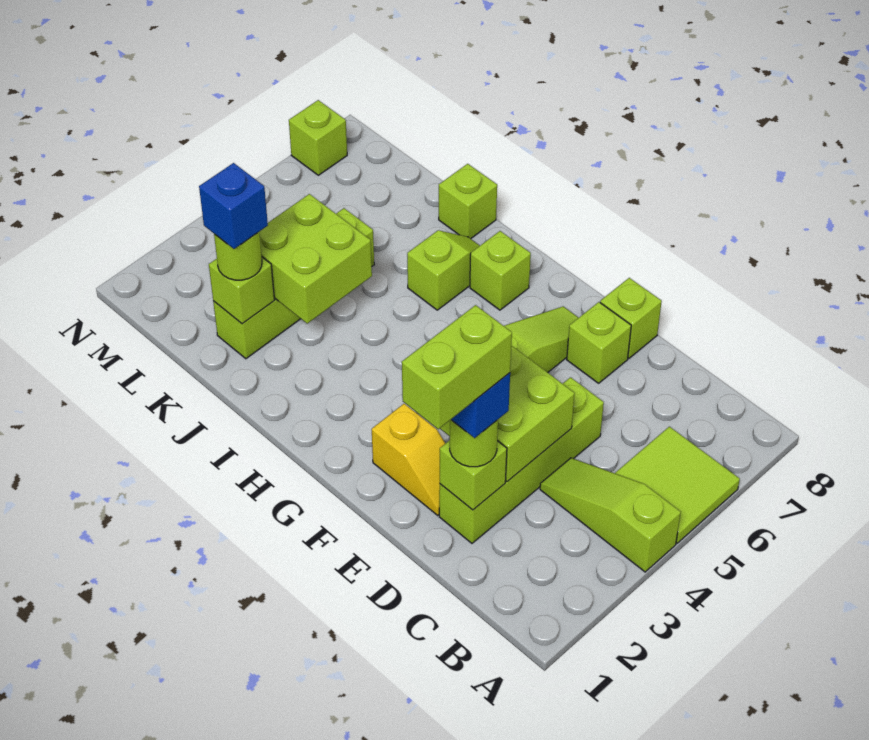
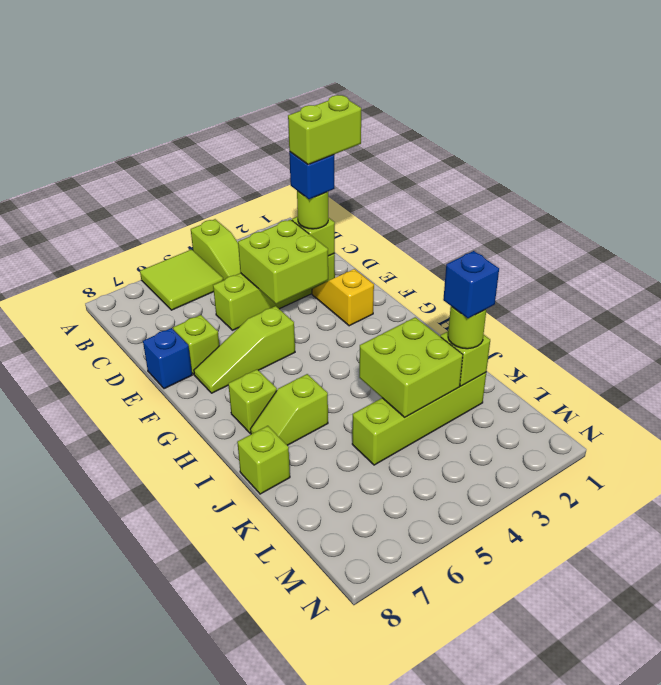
lime 1x1 brick [600,278,662,358] -> blue 1x1 brick [143,328,192,389]
lime 1x1 brick [289,100,347,175] -> none

